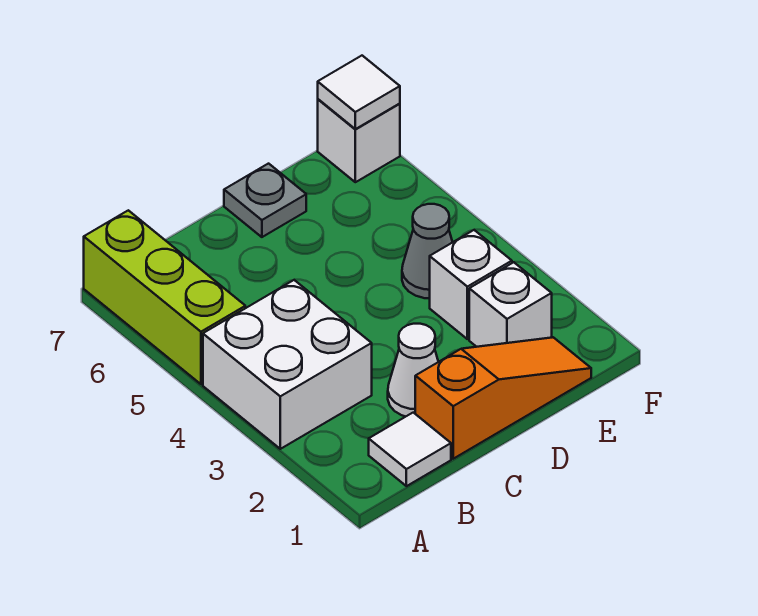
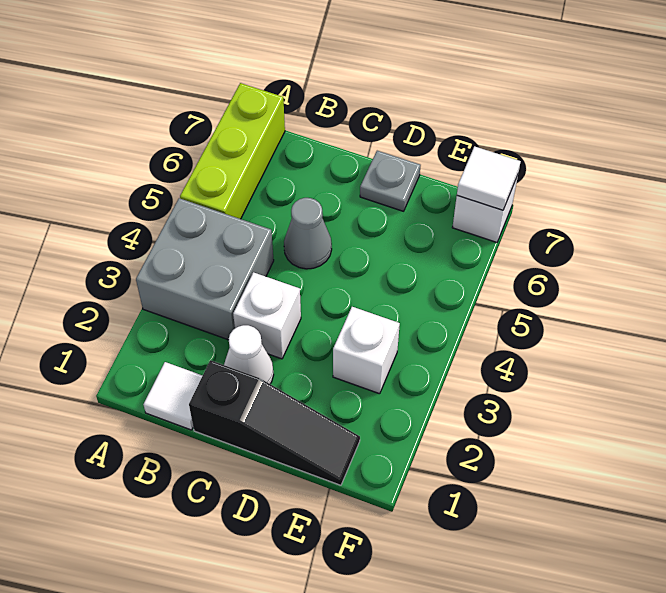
white 2x2 brick [203,280,372,449] -> grey 2x2 brick [136,198,274,340]
orange 1x3 slope [415,337,591,459] -> black 1x3 slope [189,360,360,485]
white 1x1 brick [469,262,552,347] -> white 1x1 brick moved to [233,272,301,359]
grey 1x1 cone [402,204,453,298] -> grey 1x1 cone moved to [284,198,332,269]

